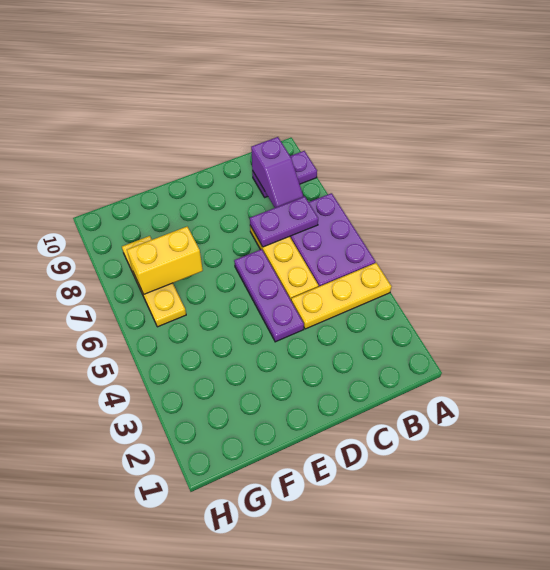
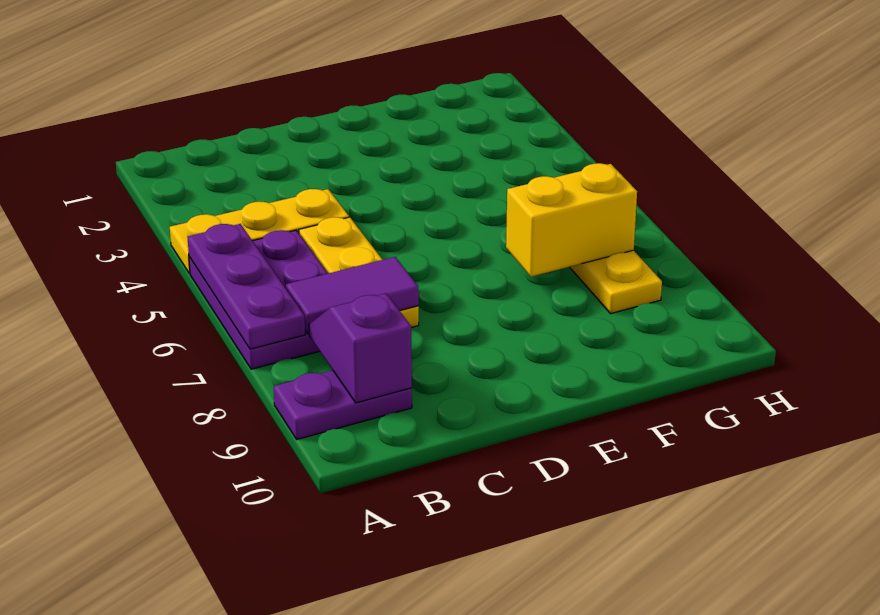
purple 1x2 plate [250,196,318,247] -> purple 1x2 tile [286,257,419,334]
purple 1x3 plate [234,249,304,342] -> purple 1x3 plate moved to [187,224,305,349]

